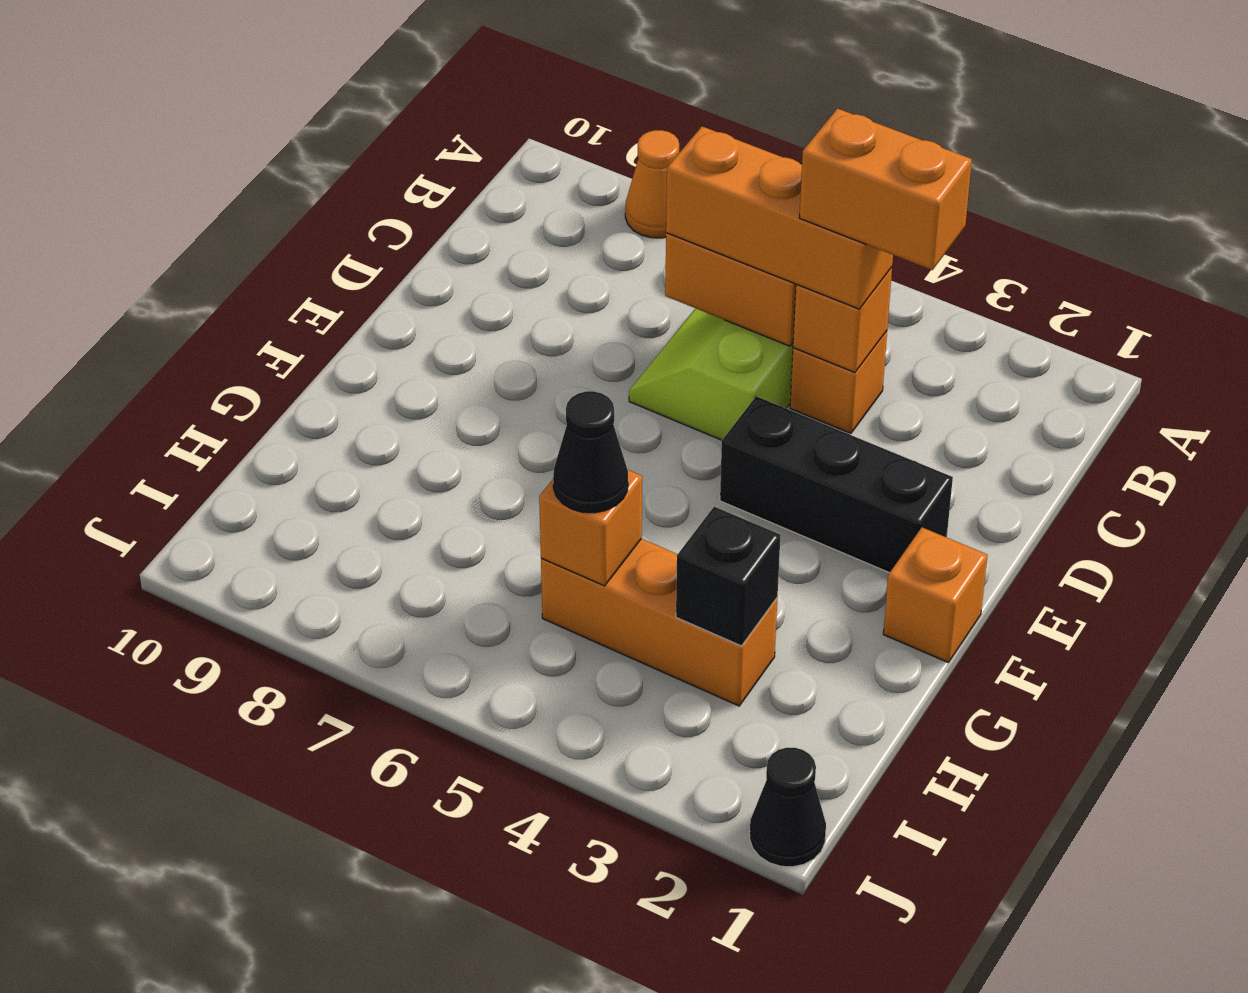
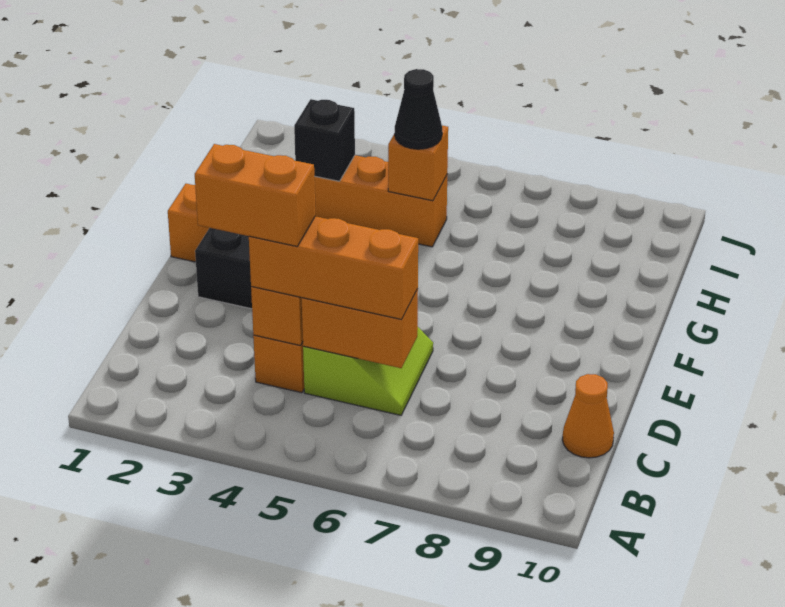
orange 1x1 cone [625,130,679,238] -> orange 1x1 cone moved to [562,374,614,458]
black 1x1 cone [750,748,826,867] -> none

